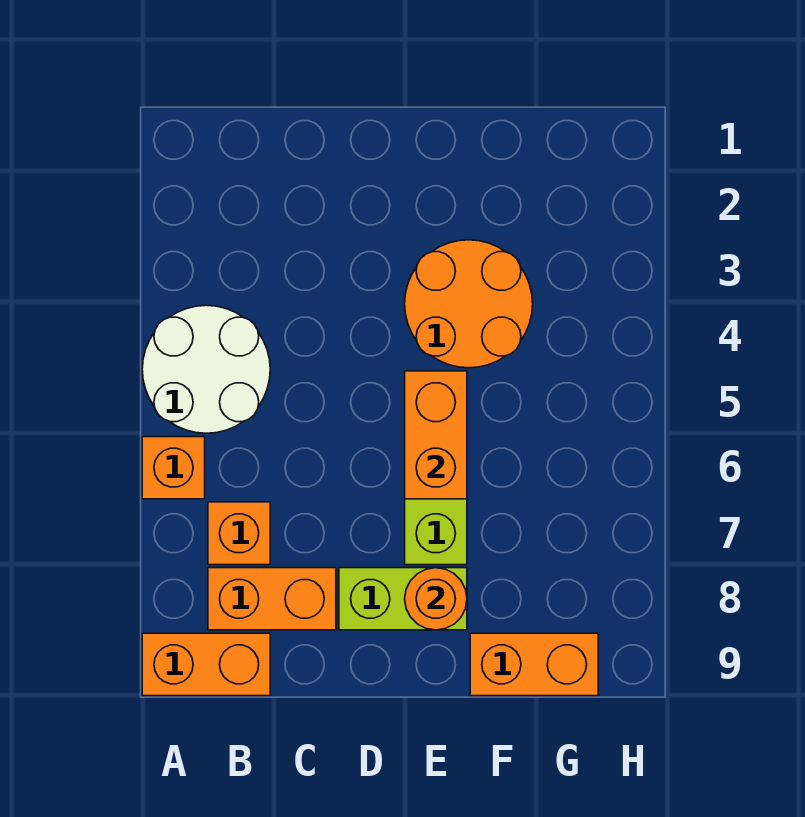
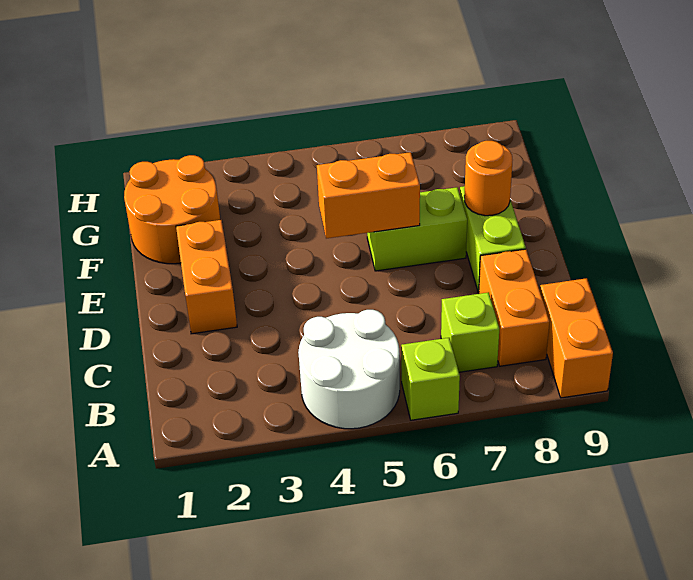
orange 1x1 brick [142,437,205,499] -> lime 1x1 brick [401,338,460,420]
orange 1x1 brick [208,502,270,565] -> lime 1x1 brick [441,292,499,372]
orange 2x2 round brick [405,240,533,368] -> orange 2x2 round brick moved to [124,155,220,264]
orange 1x2 brick [470,633,598,696] -> orange 1x2 brick moved to [176,220,237,334]

